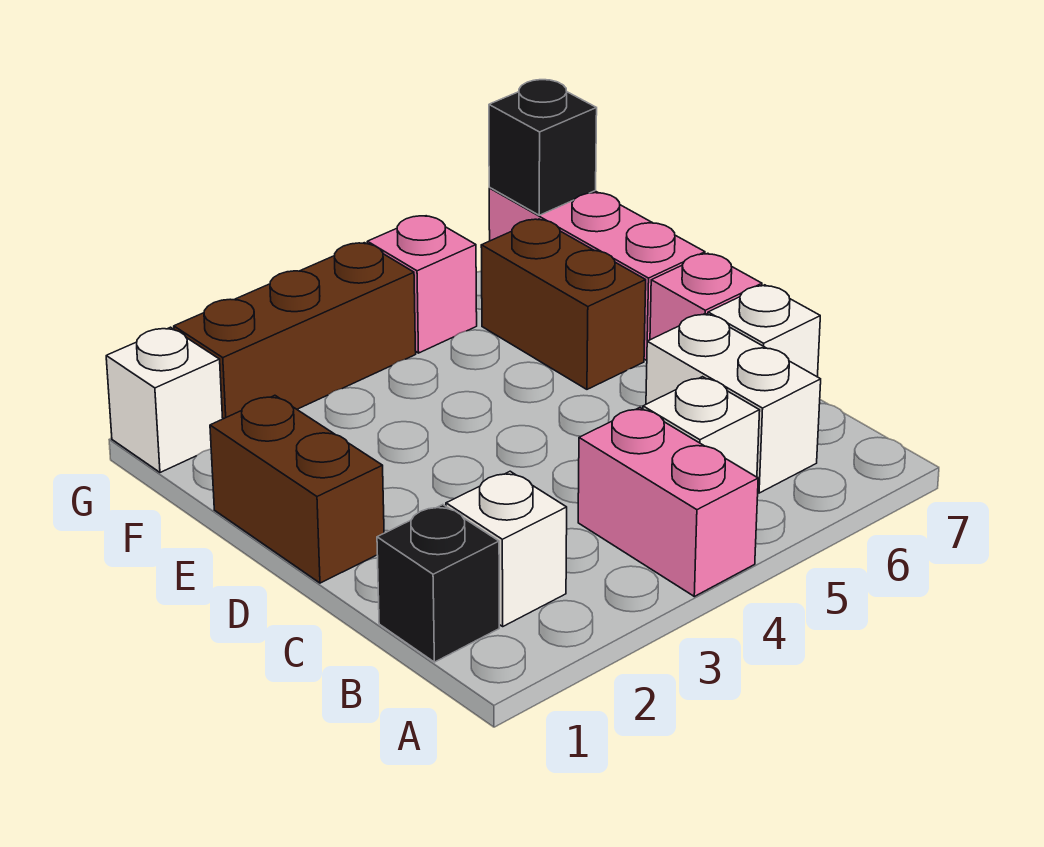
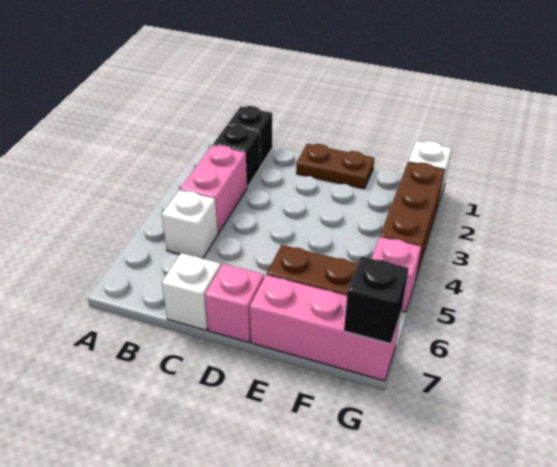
pink 1x2 brick [578,408,758,596] -> pink 1x2 brick turned to [180,145,247,234]
white 1x1 brick [446,471,567,626] -> black 1x1 brick [213,125,260,187]
white 1x2 brick [646,314,821,493] -> none
brown 1x2 brick [210,395,384,583] -> brown 1x2 plate [296,144,374,189]

